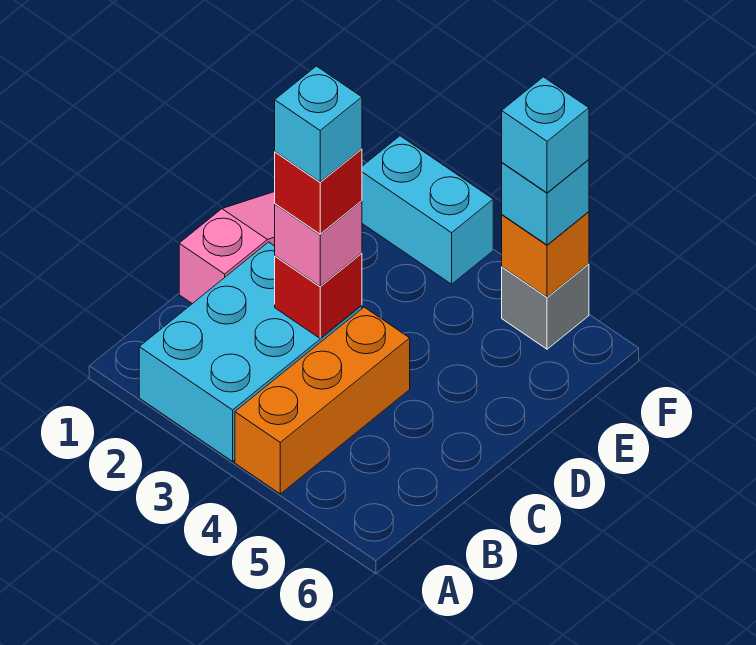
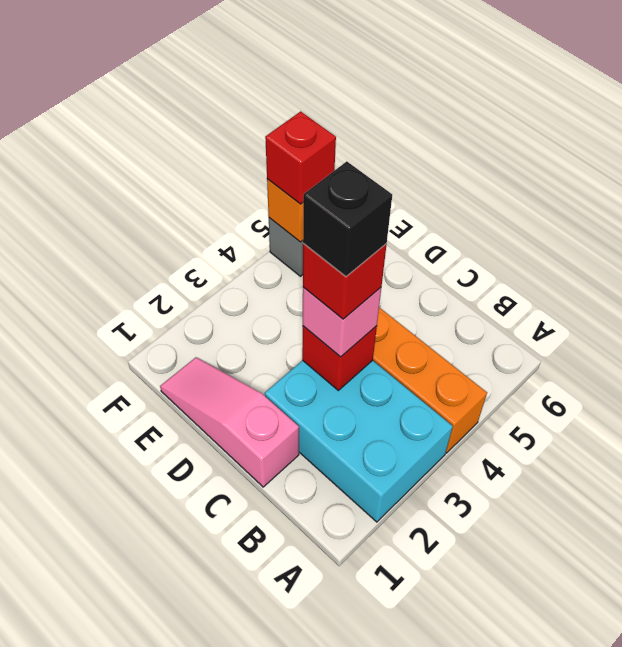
cyan 1x1 brick [275,66,362,182] -> black 1x1 brick [303,161,392,276]
cyan 1x2 brick [362,136,493,284] -> none
cyan 1x1 brick [502,160,589,245] -> red 1x1 brick [265,111,336,204]
cyan 1x1 brick [502,77,589,193] -> none

